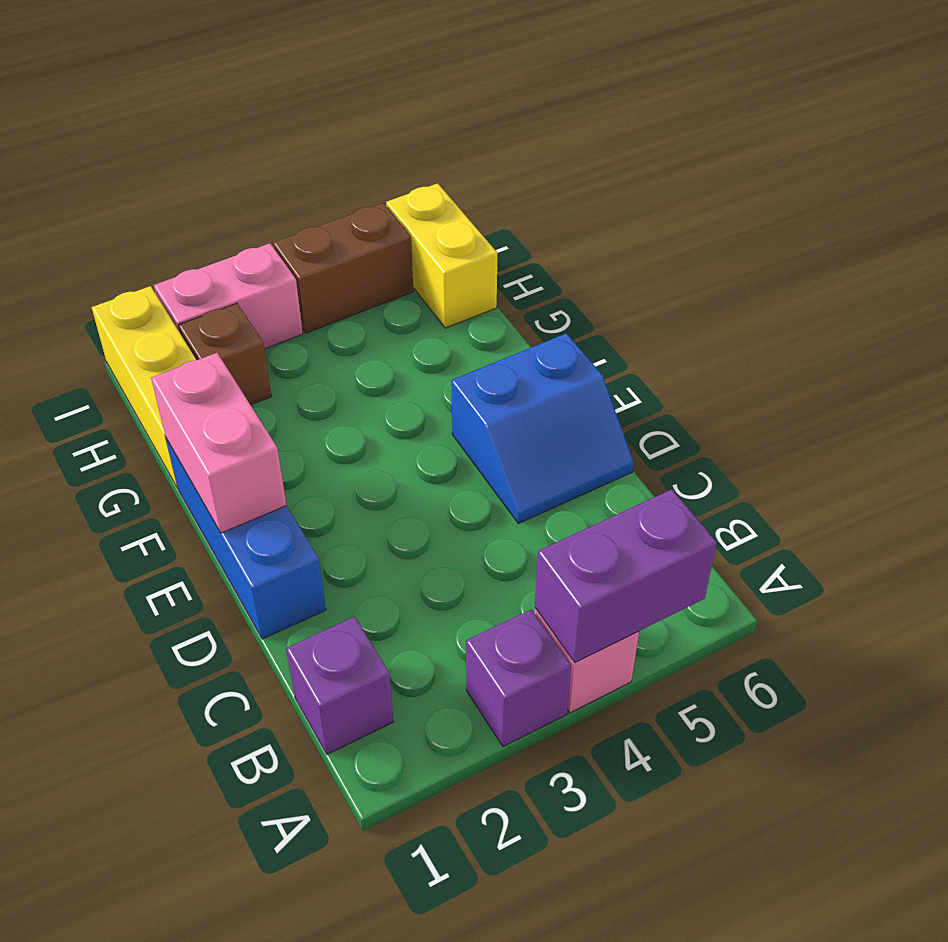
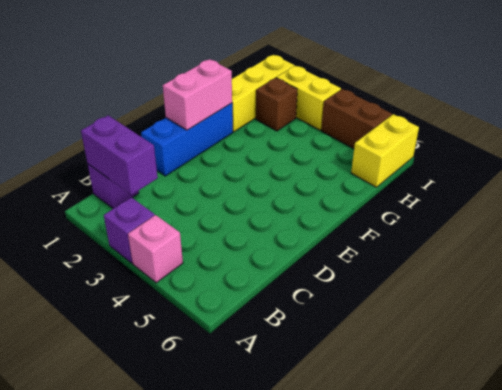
purple 1x2 brick [535,489,717,662] -> purple 1x2 brick moved to [81,115,158,195]
blue 2x2 slope [451,333,634,524] -> none
pink 1x2 brick [154,243,303,349] -> yellow 1x2 brick [277,66,341,130]

